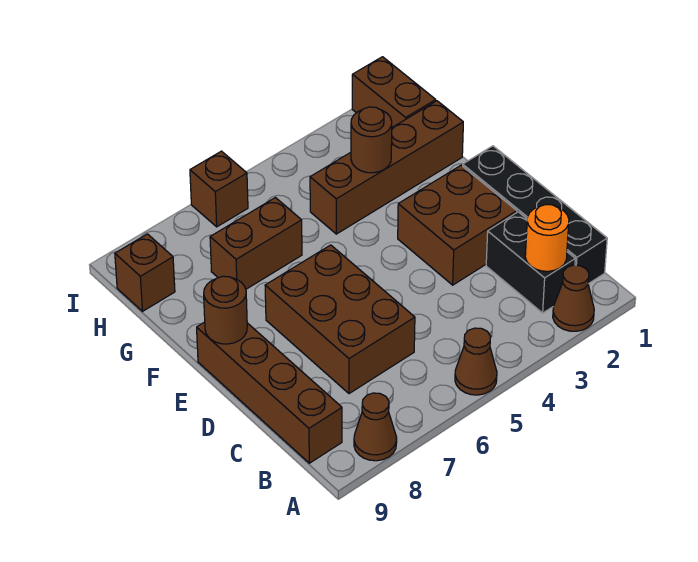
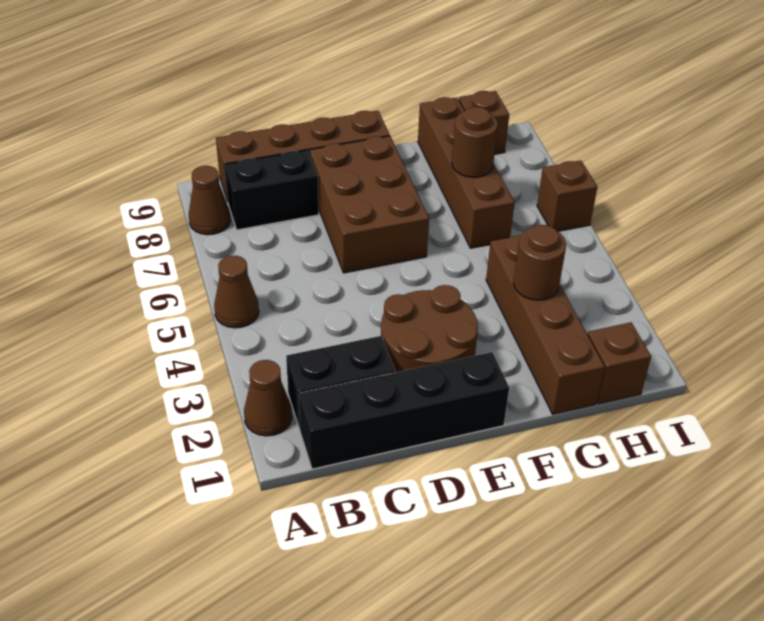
orange 1x1 round brick [525,205,569,271] -> none
none -> black 1x2 brick [225,150,319,230]
brown 2x3 brick [265,245,415,394] -> brown 2x3 brick turned to [310,136,429,273]
brown 2x2 brick [398,165,517,285] -> brown 2x2 round brick [381,285,478,373]
brown 1x1 round brick [204,276,247,344] -> brown 1x1 round brick moved to [452,107,498,177]
brown 1x2 brick [210,198,302,289] -> brown 1x4 brick [418,97,515,248]
brown 1x2 brick [352,57,436,127] -> brown 1x1 brick [587,322,651,404]

